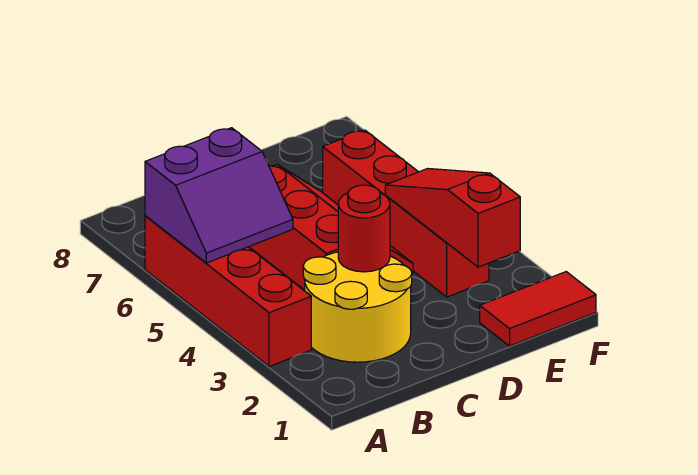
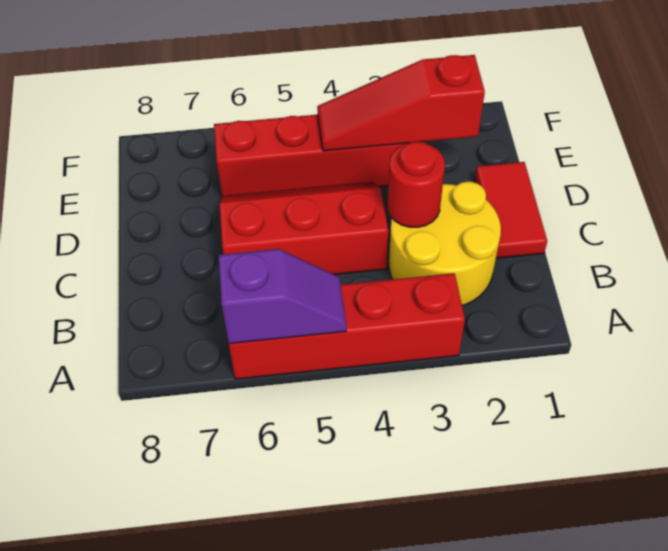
purple 2x2 slope [145,128,293,263] -> purple 1x2 slope [218,249,346,344]
red 1x2 tile [480,272,596,346] -> red 1x2 tile moved to [475,162,547,258]

